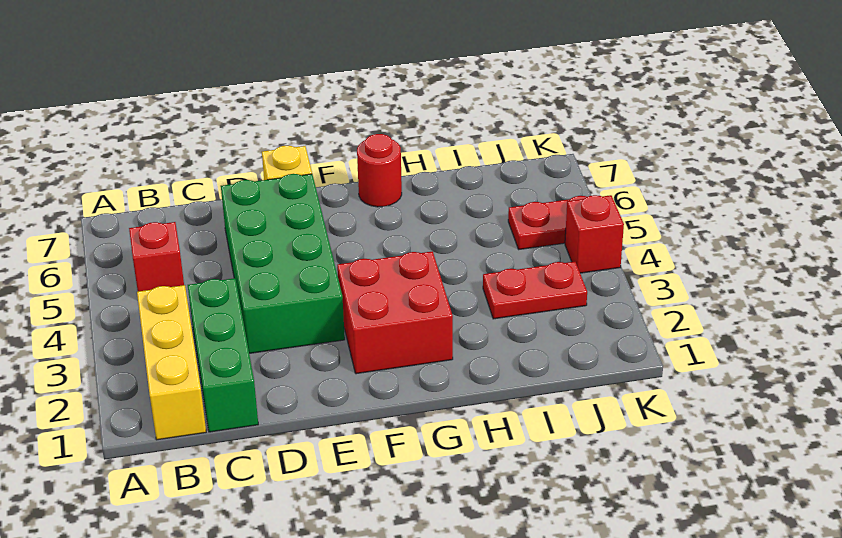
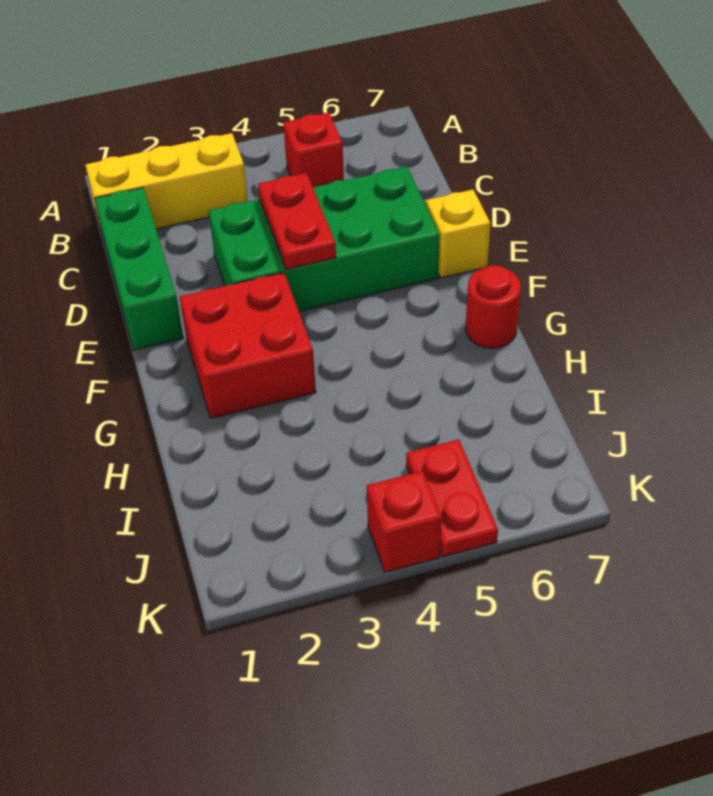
green 1x3 brick [188,278,258,432] -> green 1x3 brick turned to [95,188,183,350]
red 1x2 plate [483,262,587,319] -> red 1x2 plate moved to [258,173,336,269]

